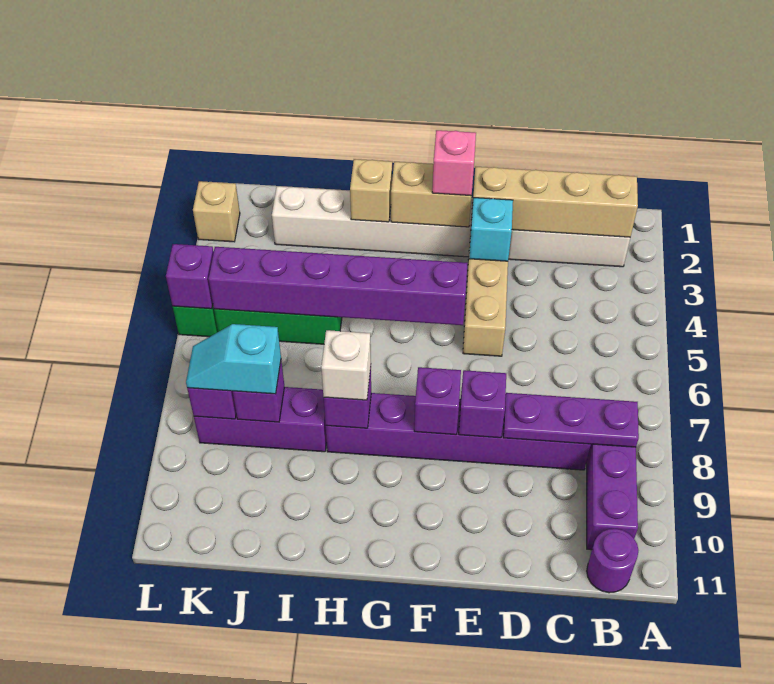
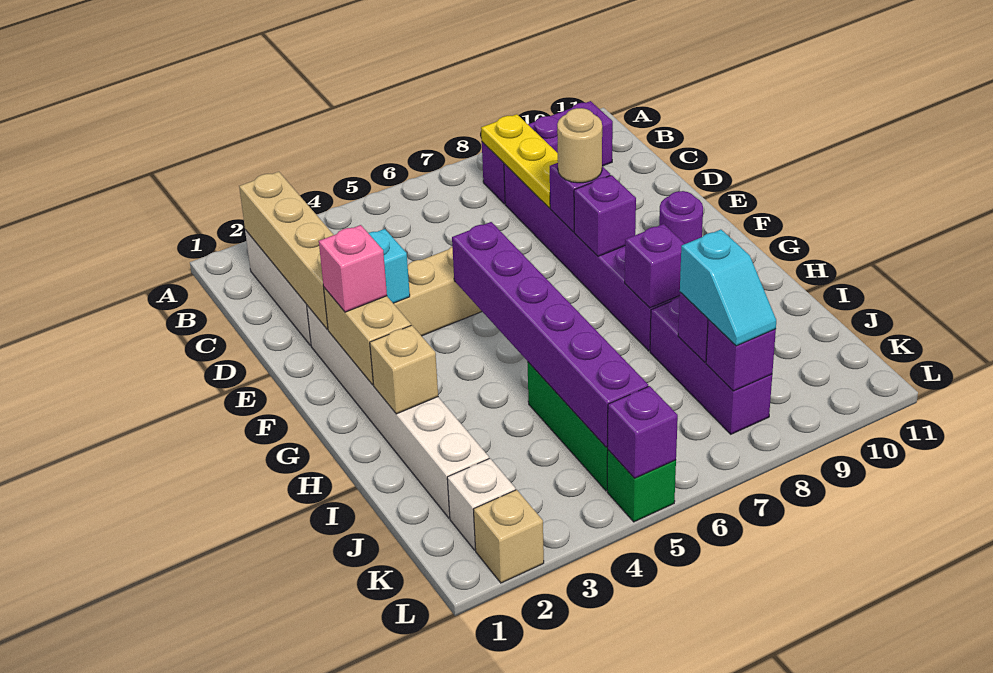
purple 1x3 plate [503,393,639,447] -> yellow 1x3 plate [481,114,558,208]
purple 1x1 round brick [587,529,638,593] -> purple 1x1 round brick moved to [659,191,703,244]
none -> tan 1x1 round brick [557,108,602,183]
white 1x1 brick [321,330,371,400] -> white 1x1 brick moved to [447,458,516,550]

